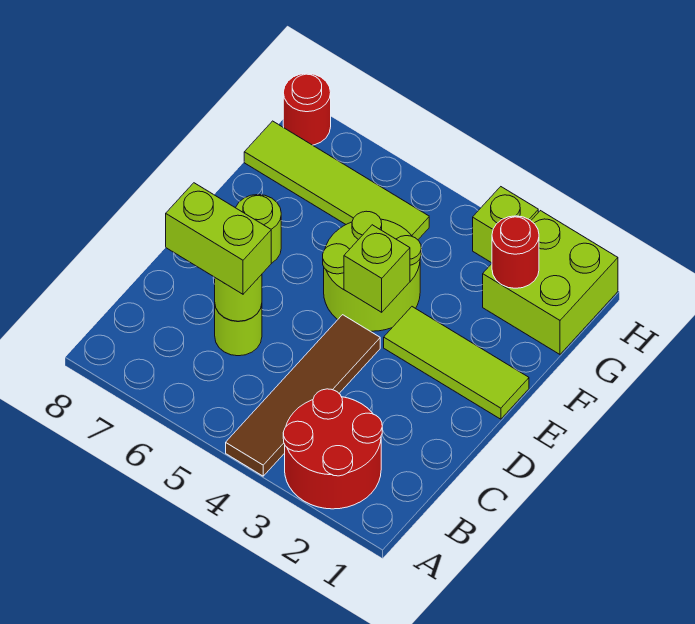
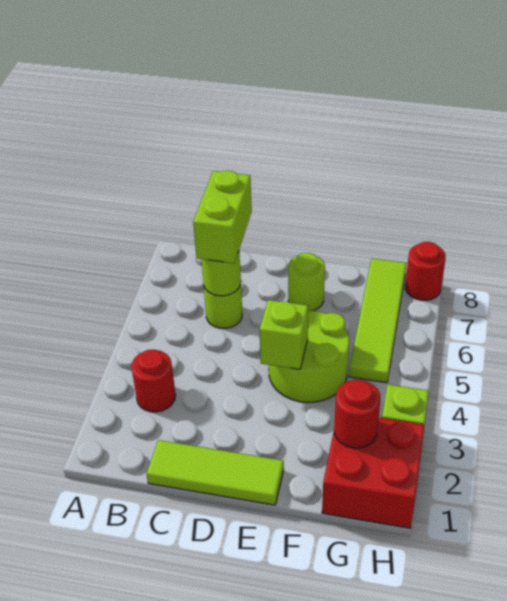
red 2x2 round brick [283,389,382,509] -> red 1x1 round brick [131,350,176,412]
brown 1x4 tile [226,315,380,476] -> none
lime 1x3 tile [384,307,529,419] -> lime 1x3 tile turned to [147,440,284,505]
lime 2x2 brick [483,211,618,354] -> red 2x2 brick [322,418,425,528]

